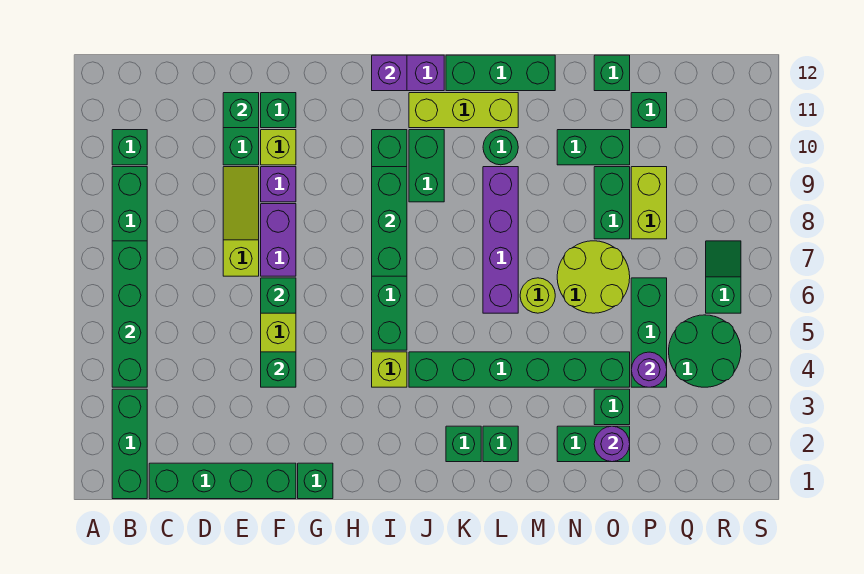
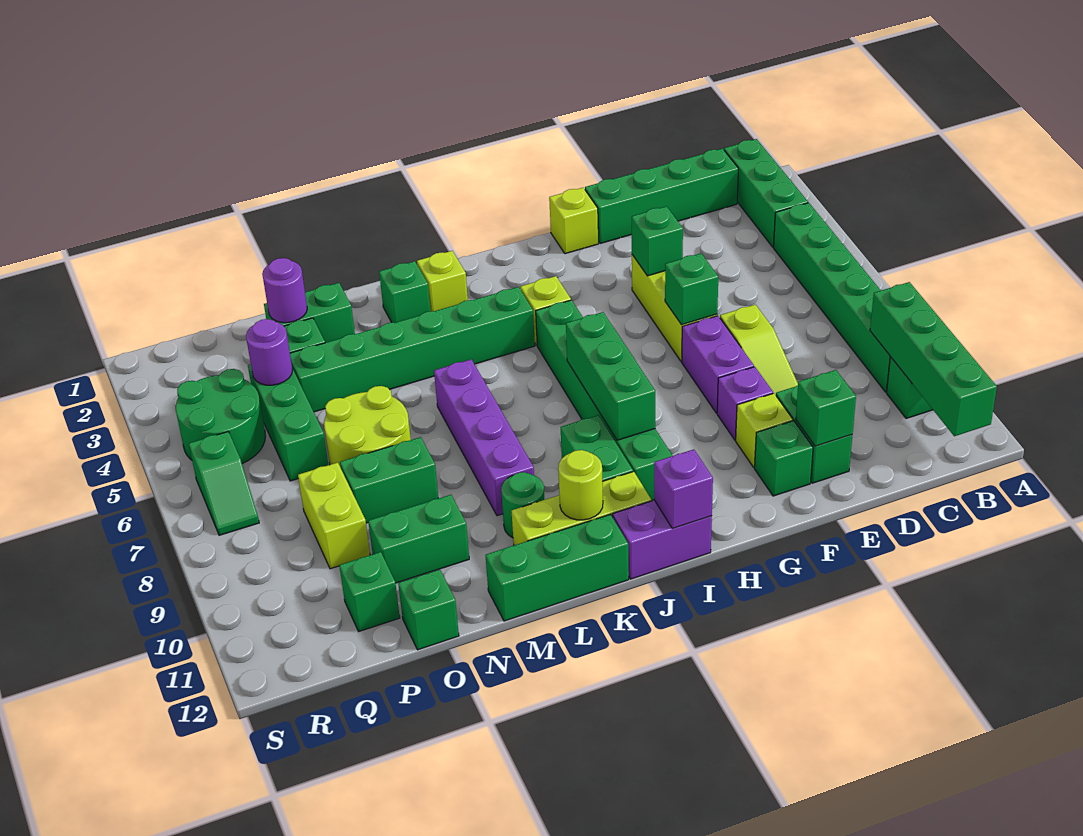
green 1x4 brick [112,241,147,387] -> green 1x4 brick moved to [870,282,997,436]
green 1x1 brick [298,463,333,499] -> lime 1x1 brick [549,188,598,254]
green 1x1 brick [446,426,481,462] -> lime 1x1 brick [417,251,468,311]
lime 1x1 round brick [520,278,555,313] -> lime 1x1 round brick moved to [558,450,603,520]
green 1x2 brick [594,167,630,239] -> green 1x2 brick turned to [340,437,438,523]

